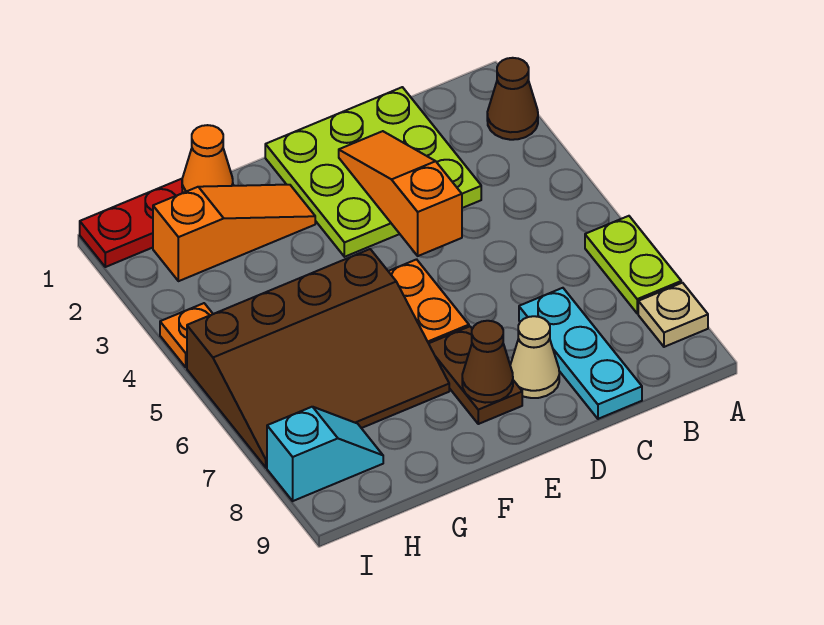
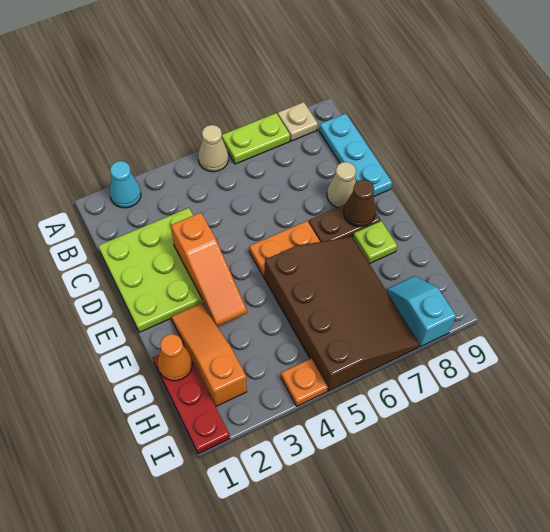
brown 1x1 cone [487,58,538,140] -> cyan 1x1 cone [110,161,141,208]
none -> tan 1x1 cone [198,125,228,172]
cyan 1x3 plate [519,288,642,419] -> cyan 1x3 plate turned to [319,113,392,197]
orange 1x3 slope [339,131,462,256] -> orange 1x3 slope turned to [171,213,247,326]
none -> lime 1x1 plate [353,221,397,264]

